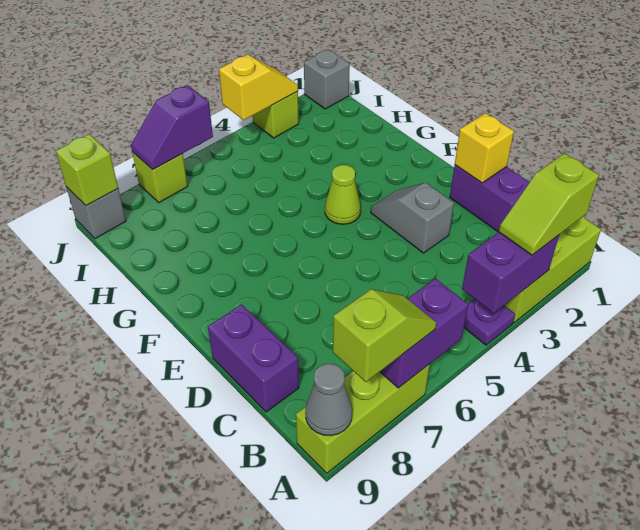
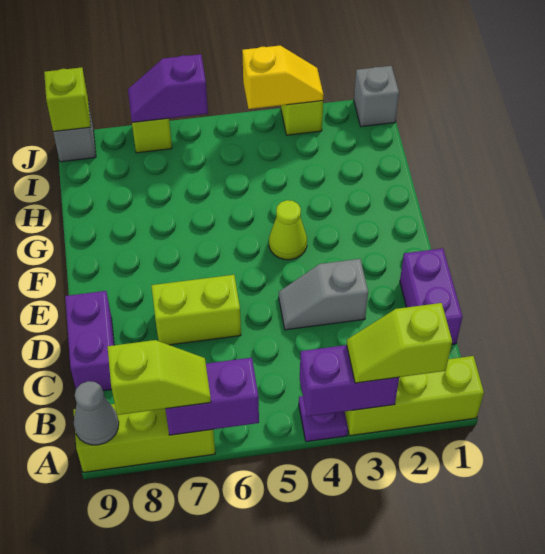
yellow 1x1 brick [455,113,514,183] -> none
grey 1x2 slope [371,183,454,253] -> grey 1x2 slope turned to [279,259,368,330]
none -> lime 1x2 brick [151,275,241,345]

